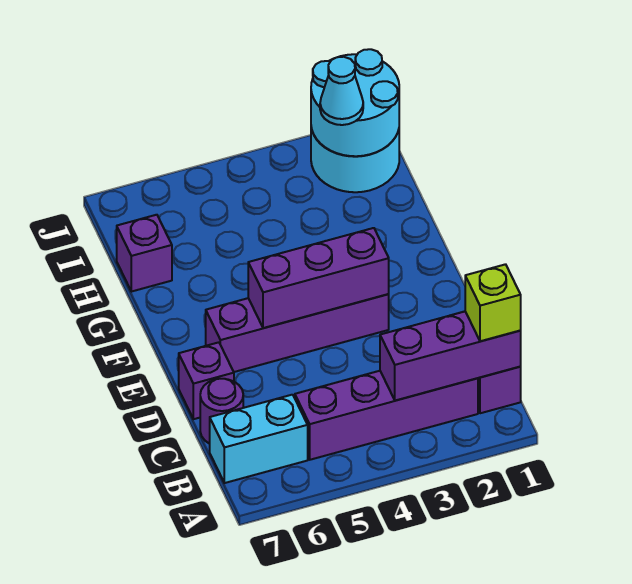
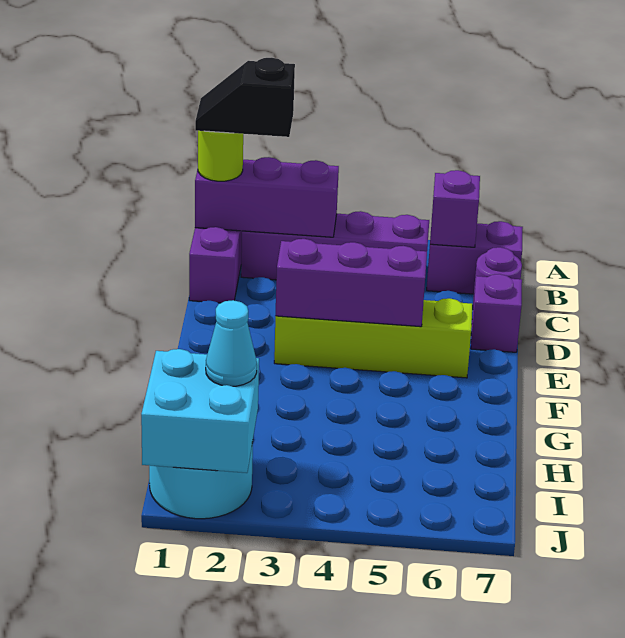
lime 1x1 brick [465,264,521,341] -> lime 1x1 round brick [198,131,243,181]
none -> black 1x2 slope [195,58,295,137]
cyan 1x2 brick [210,395,308,483] -> purple 1x2 brick [427,221,523,294]
purple 1x4 brick [206,294,389,372] -> lime 1x4 brick [274,298,472,378]
purple 1x1 brick [117,215,172,292] -> purple 1x1 brick moved to [430,170,480,247]
cyan 2x2 round brick [311,49,399,156] -> cyan 2x2 brick [141,349,259,473]

